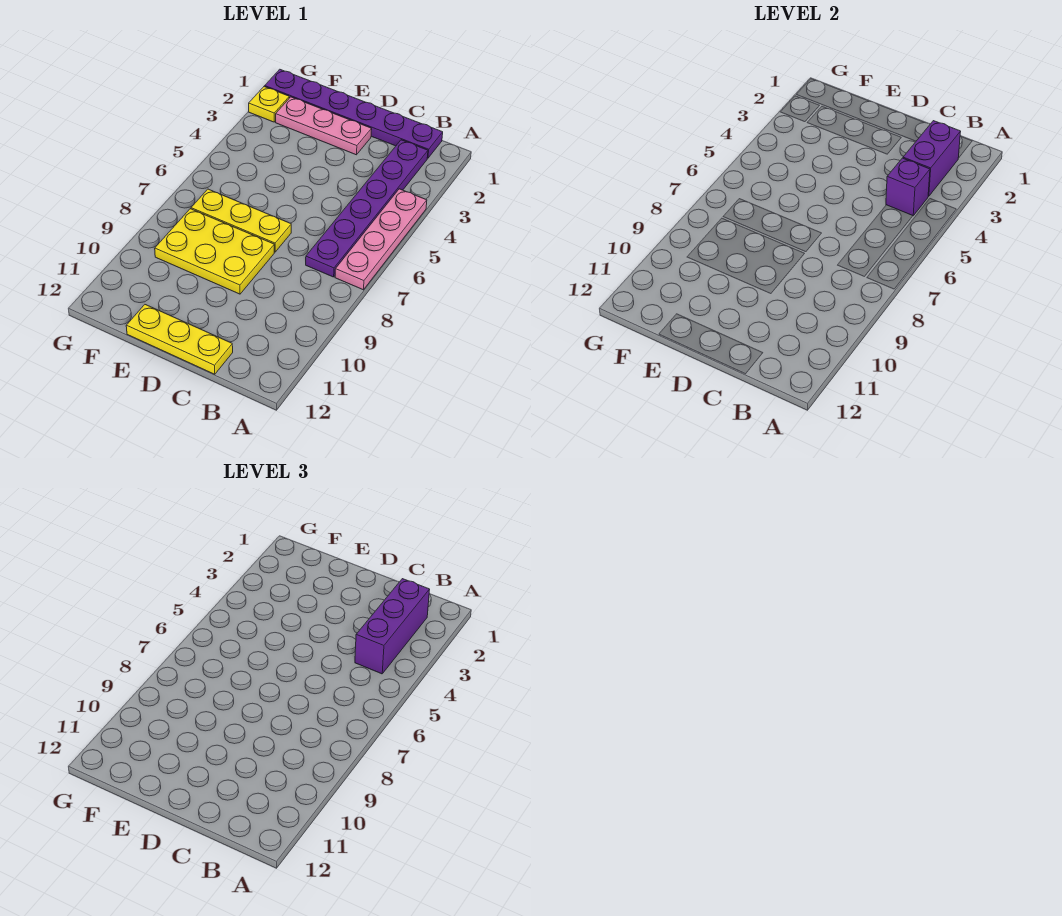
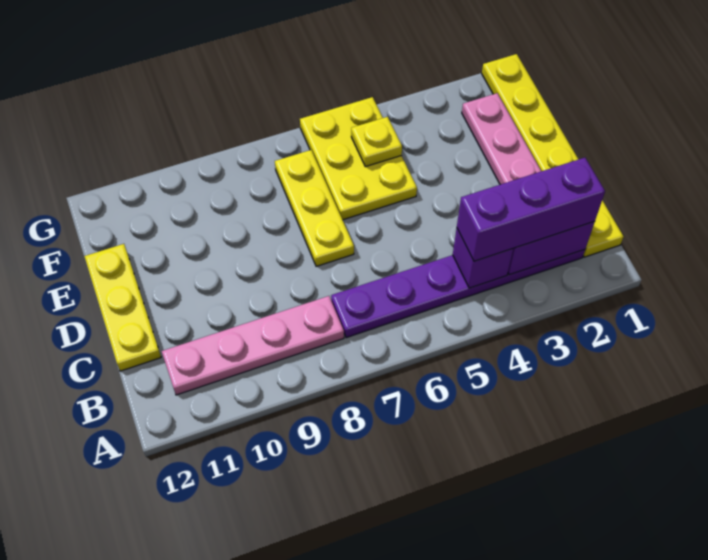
pink 1x4 plate [335,189,427,290] -> pink 1x4 plate moved to [162,296,344,395]
purple 1x6 plate [265,69,443,158] -> yellow 1x6 plate [482,54,624,257]
yellow 2x3 plate [155,209,274,294] -> yellow 2x3 plate moved to [300,97,417,220]
yellow 1x1 plate [249,86,289,122] -> yellow 1x1 plate moved to [351,117,402,167]

